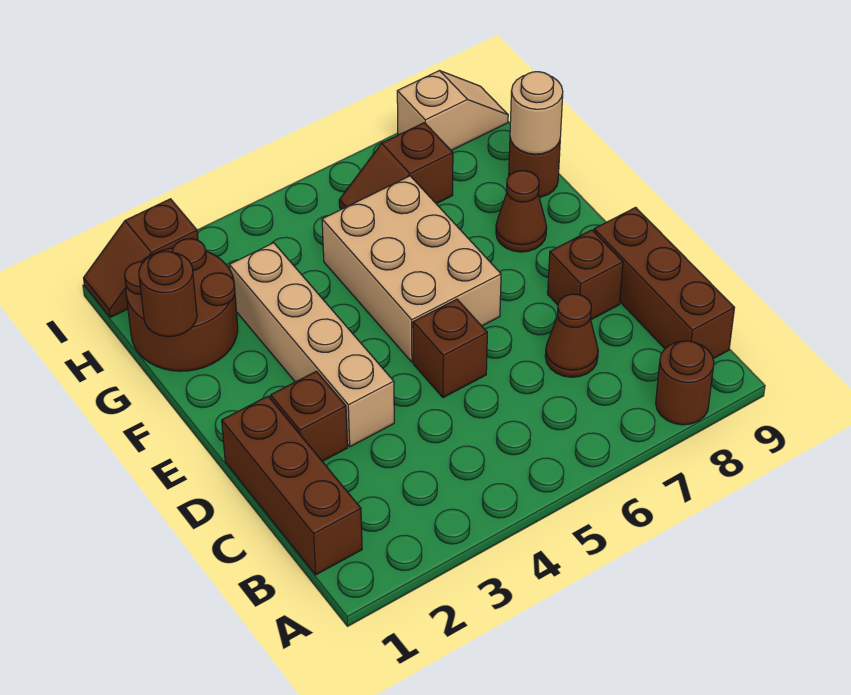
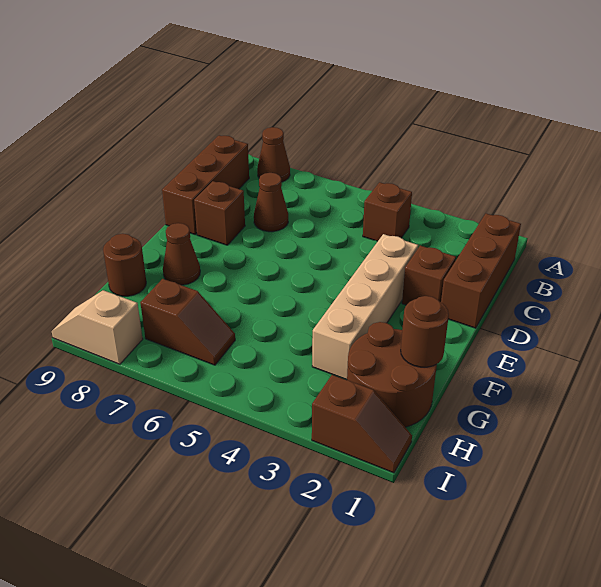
brown 1x1 round brick [656,341,714,425] -> brown 1x1 cone [257,127,290,182]
brown 1x1 brick [413,299,487,398] -> brown 1x1 brick moved to [363,182,412,241]
tan 2x3 brick [322,176,501,362] -> none
tan 1x1 round brick [510,72,563,154] -> none

